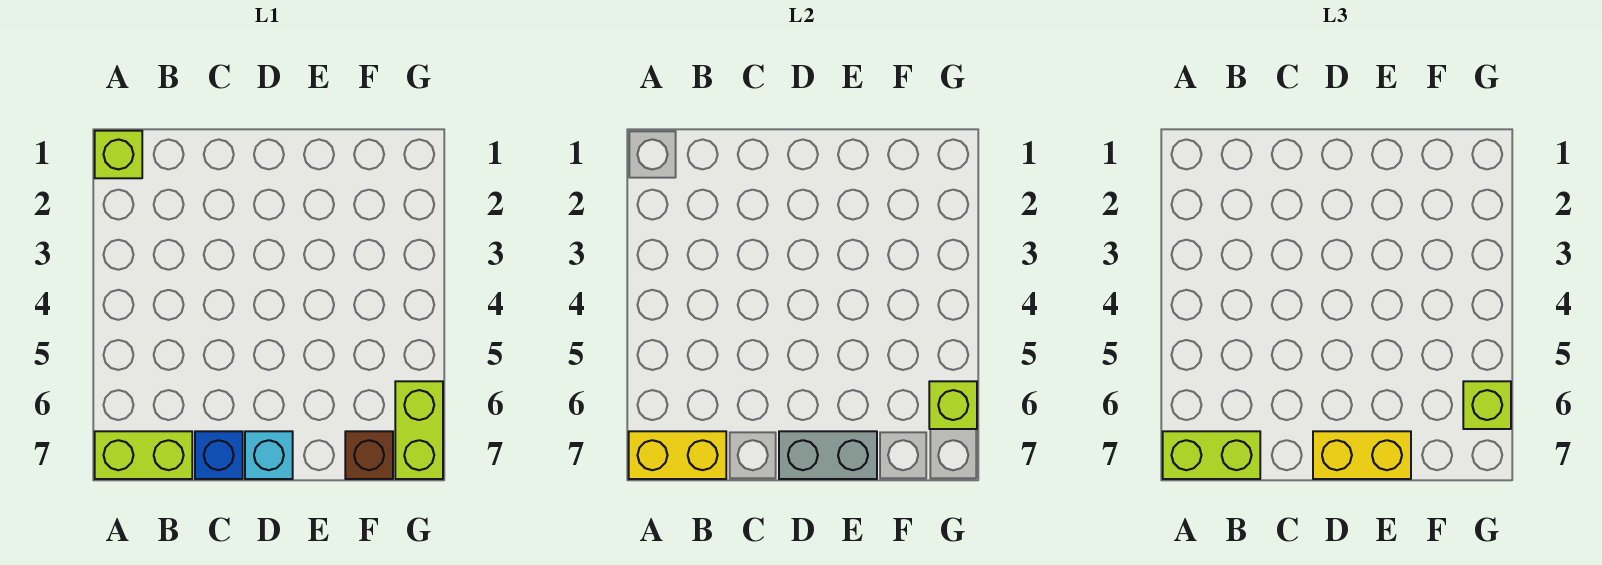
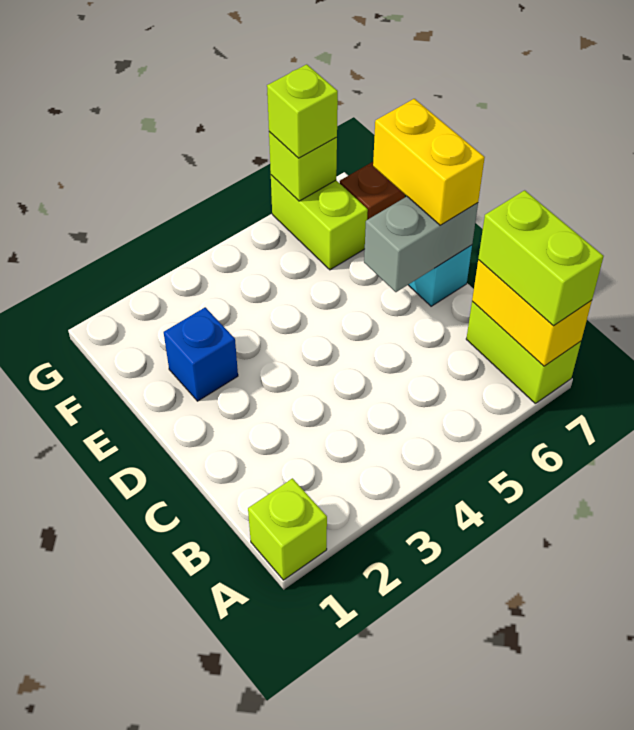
blue 1x1 brick [195,431,243,479] -> blue 1x1 brick moved to [164,307,238,401]
grey 1x2 brick [779,431,877,479] -> grey 1x2 brick turned to [364,197,478,292]
lime 1x2 brick [395,381,443,479] -> lime 1x2 brick turned to [271,175,368,270]

